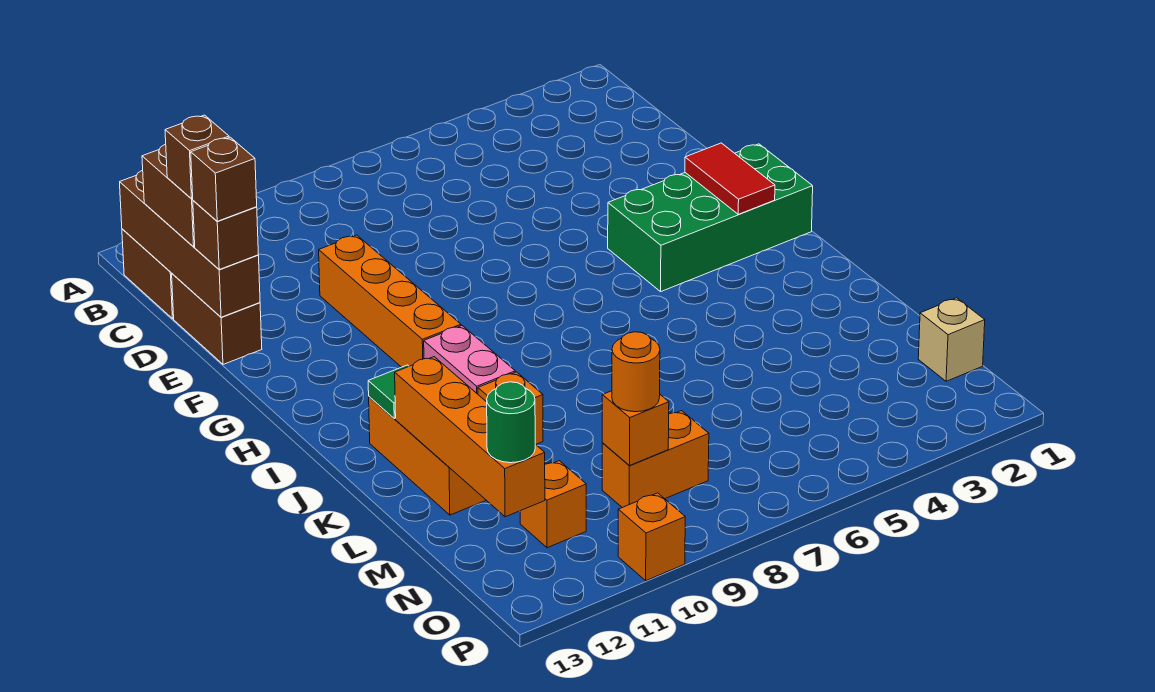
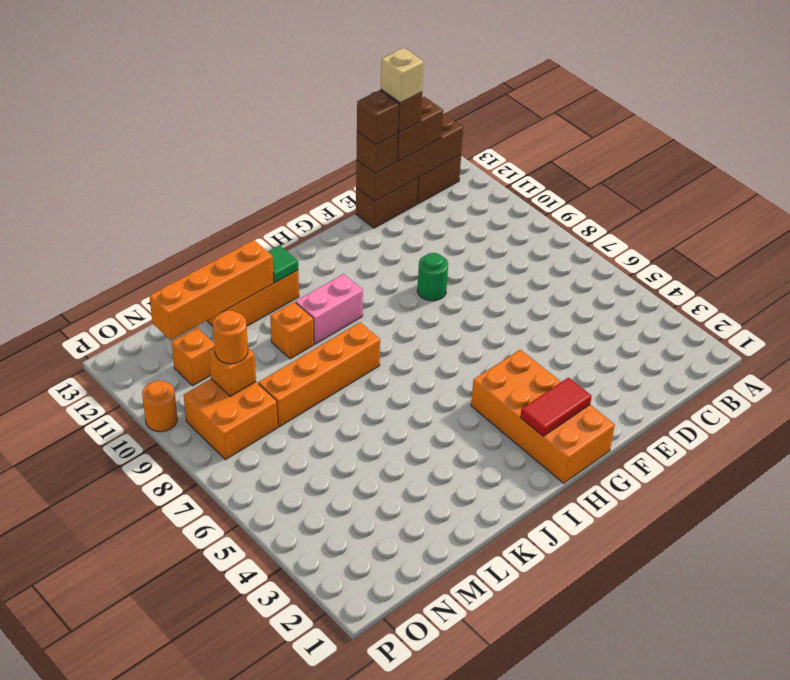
orange 1x4 brick [319,235,461,367] -> orange 1x4 brick moved to [258,322,380,427]
green 2x4 brick [608,144,813,292] -> orange 2x4 brick [471,350,615,483]
tan 1x1 brick [918,298,985,381] -> tan 1x1 brick moved to [381,48,424,103]
orange 1x2 brick [602,411,709,508] -> orange 2x2 brick [184,379,278,460]
green 1x1 round brick [487,382,535,463] -> green 1x1 round brick moved to [417,253,448,301]
orange 1x1 brick [618,493,685,581] -> orange 1x1 round brick [142,381,178,432]

